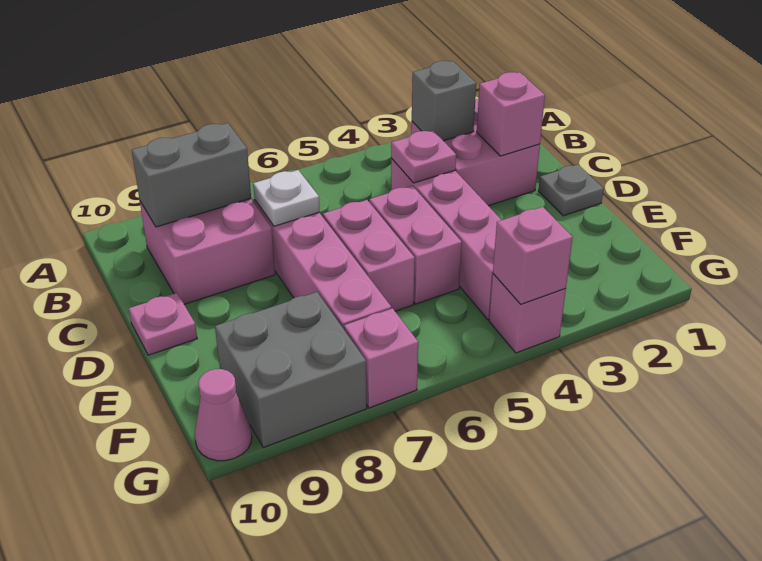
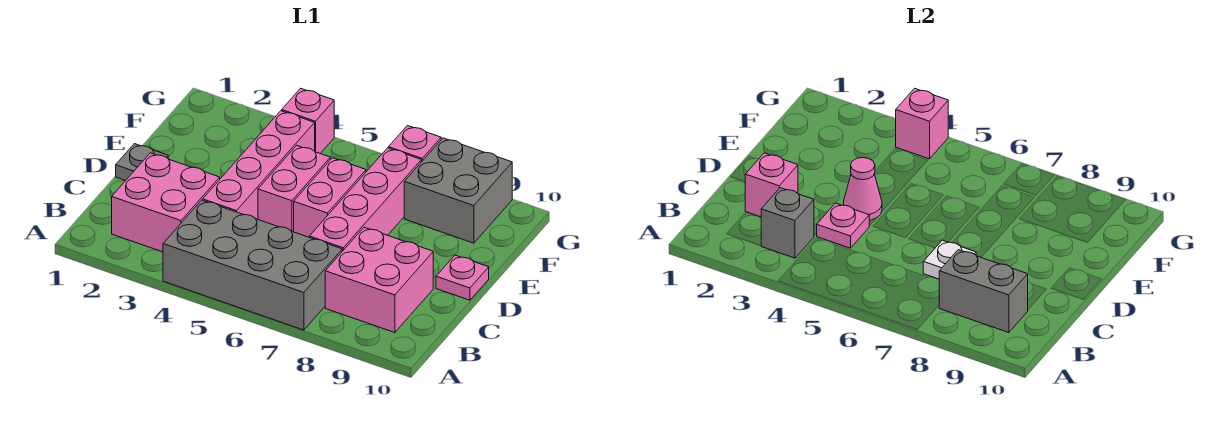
none -> grey 2x4 brick [163,200,342,330]
pink 1x1 cone [195,369,252,461] -> pink 1x1 cone moved to [844,158,882,220]

